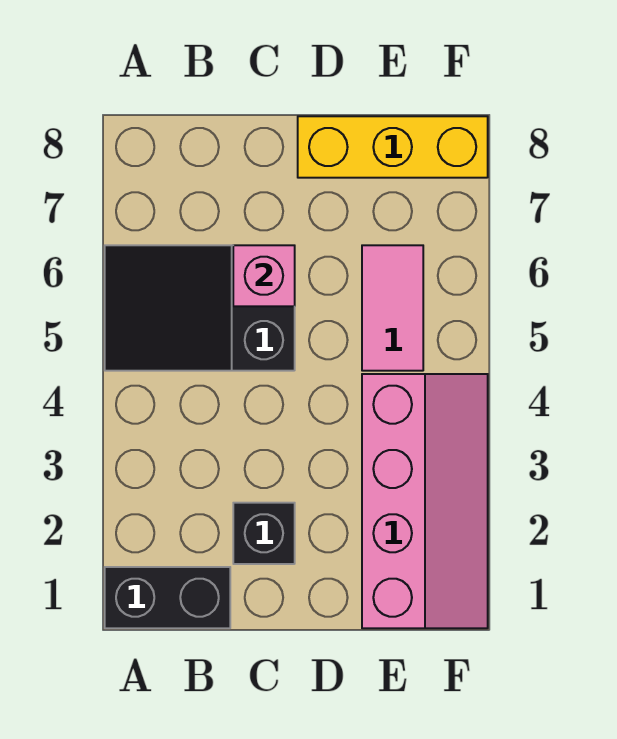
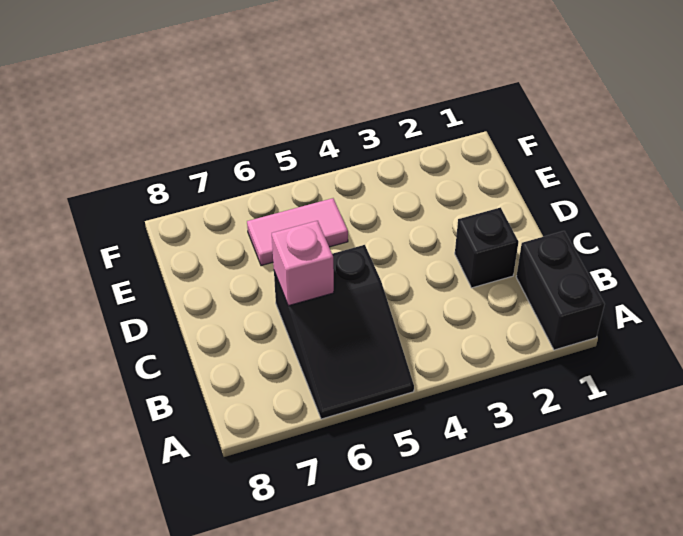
yellow 1x3 brick [298,116,488,178] -> none
pink 2x4 slope [362,374,488,628] -> none

